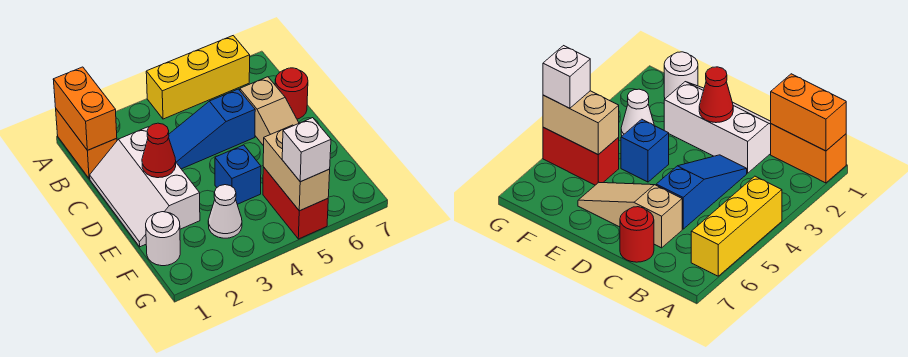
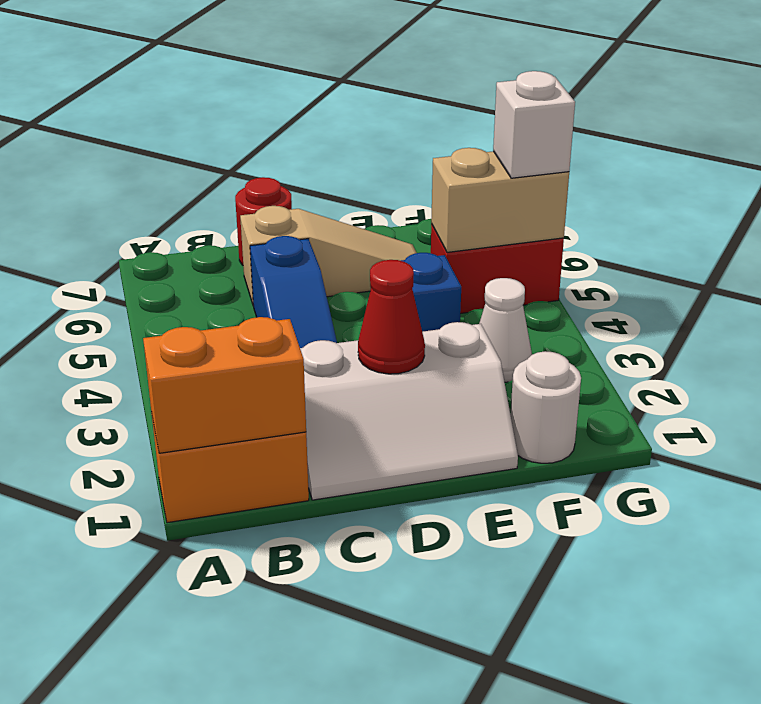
yellow 1x3 brick [146,36,250,119] -> none

